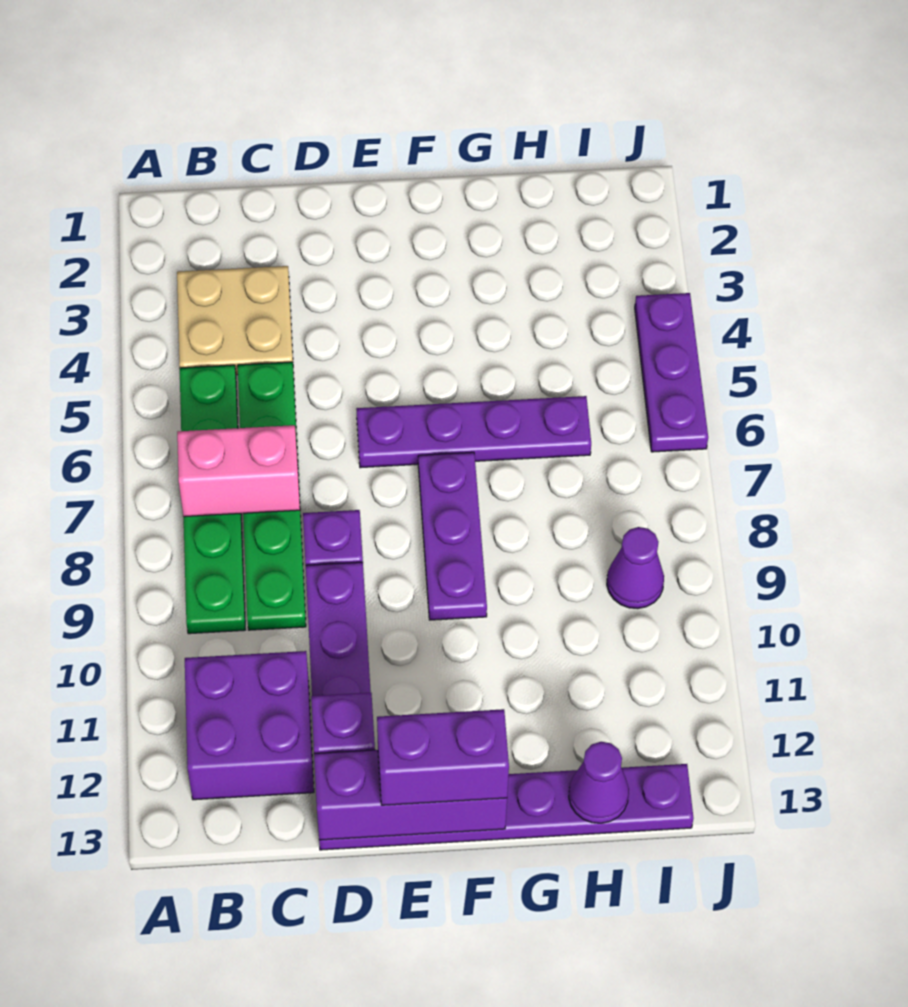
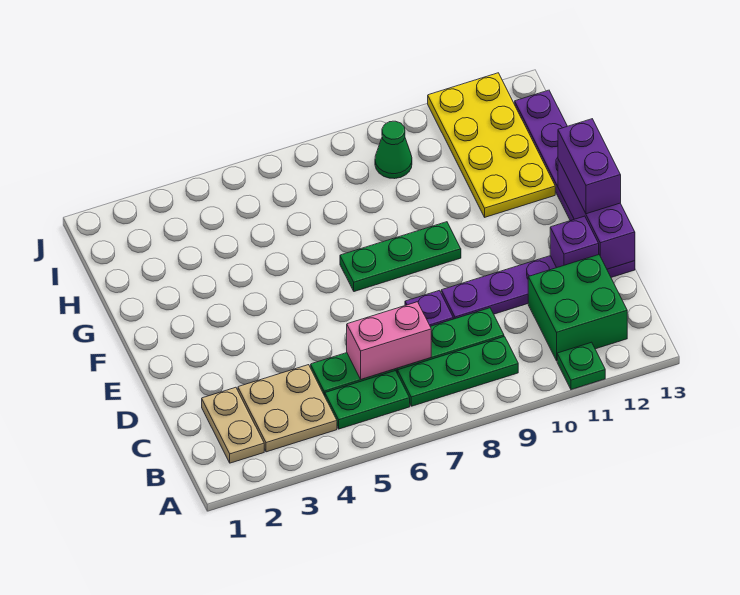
none -> green 1x1 plate [557,342,605,390]
none -> tan 1x2 plate [202,387,264,463]
pink 1x2 brick [177,425,300,517] -> pink 1x2 brick turned to [347,302,431,379]
purple 2x2 brick [185,651,314,800] -> green 2x2 brick [528,255,627,361]
purple 1x4 plate [356,396,591,468] -> none
purple 1x3 plate [418,452,487,620] -> green 1x3 plate [340,222,461,292]
none -> yellow 2x4 plate [428,73,555,217]
purple 1x1 cone [569,742,629,823] -> none
purple 1x1 cone [607,527,664,609] -> green 1x1 cone [375,121,412,179]
purple 1x3 plate [635,293,708,452] -> none

